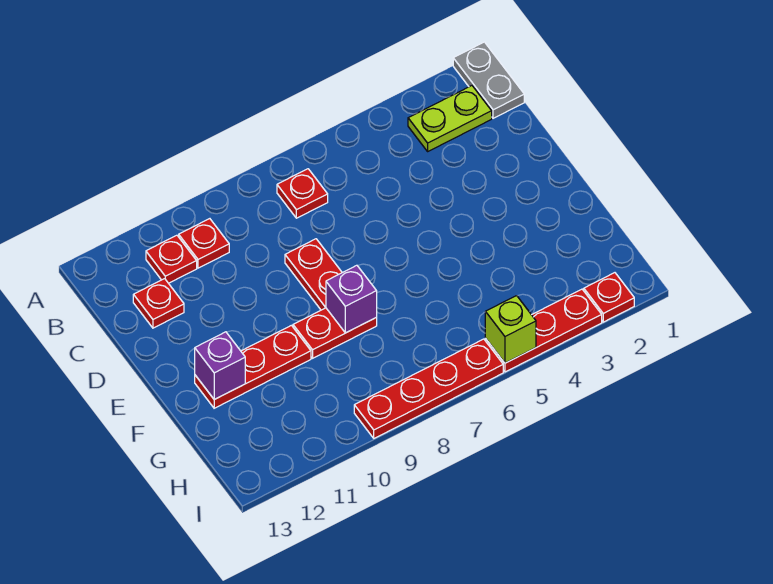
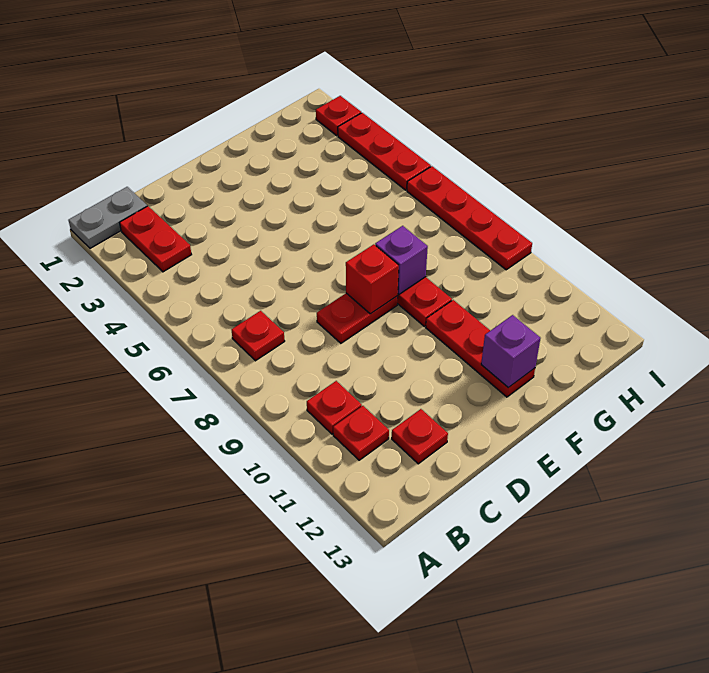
lime 1x2 plate [408,86,492,151] -> red 1x2 plate [120,206,192,272]
none -> red 1x1 brick [346,244,399,314]
lime 1x1 brick [485,296,536,363] -> none

